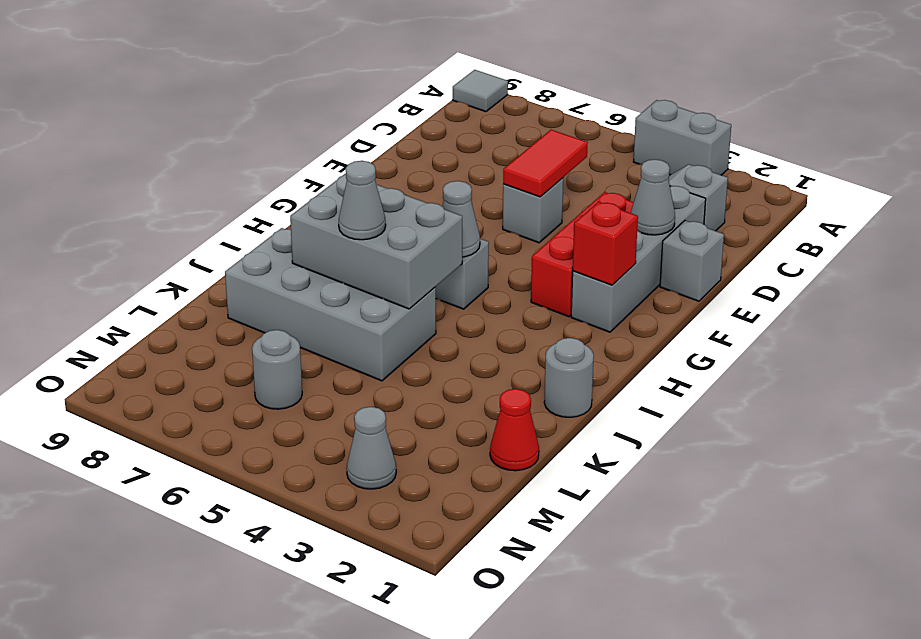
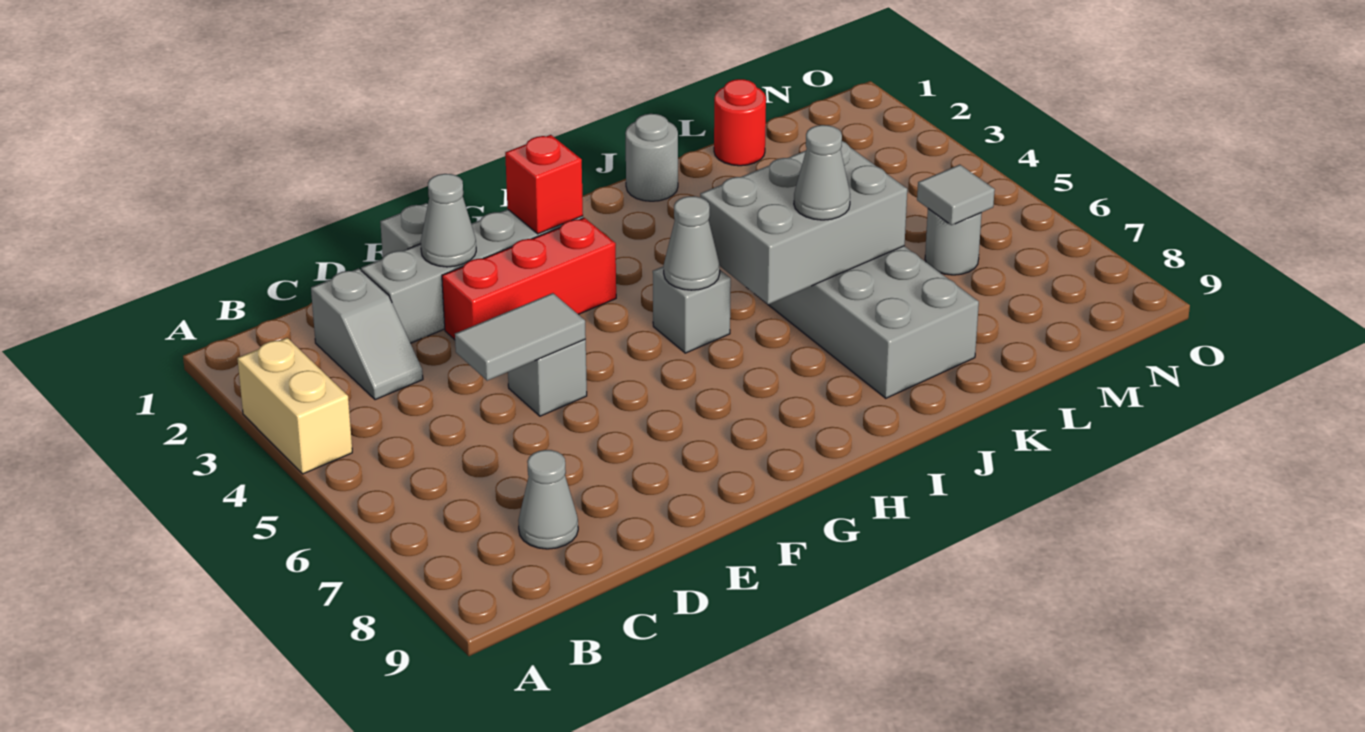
grey 1x2 brick [633,100,731,175] -> tan 1x2 brick [237,338,352,474]
grey 1x1 tile [453,70,508,112] -> grey 1x1 tile moved to [917,165,995,225]
red 1x2 tile [503,130,588,197] -> grey 1x2 tile [455,293,586,381]
grey 2x3 brick [290,173,462,309] -> grey 2x3 brick turned to [700,141,907,304]
red 1x1 cone [490,389,539,471] -> red 1x1 round brick [714,79,766,166]
grey 1x1 cone [347,407,396,489] -> grey 1x1 cone moved to [518,450,578,549]

